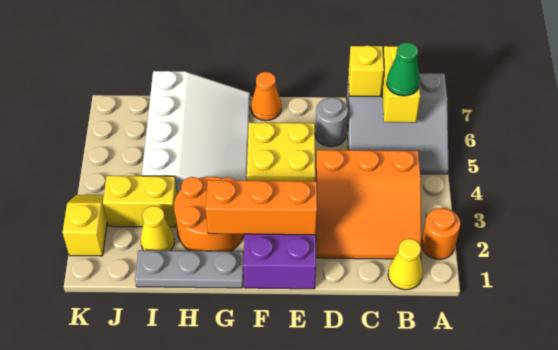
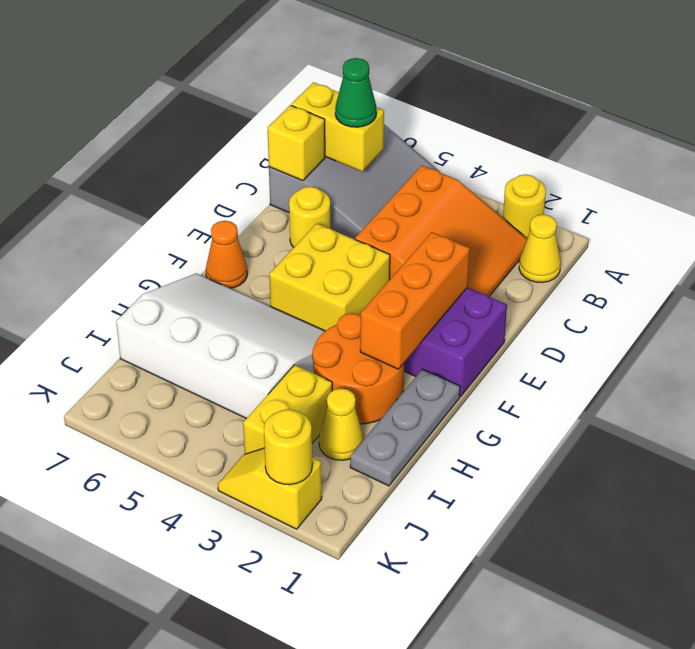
orange 1x1 round brick [421,208,460,259] -> yellow 1x1 round brick [503,174,546,238]
grey 1x1 round brick [315,97,348,147] -> yellow 1x1 round brick [289,187,331,248]
none -> yellow 1x1 round brick [264,409,312,485]

